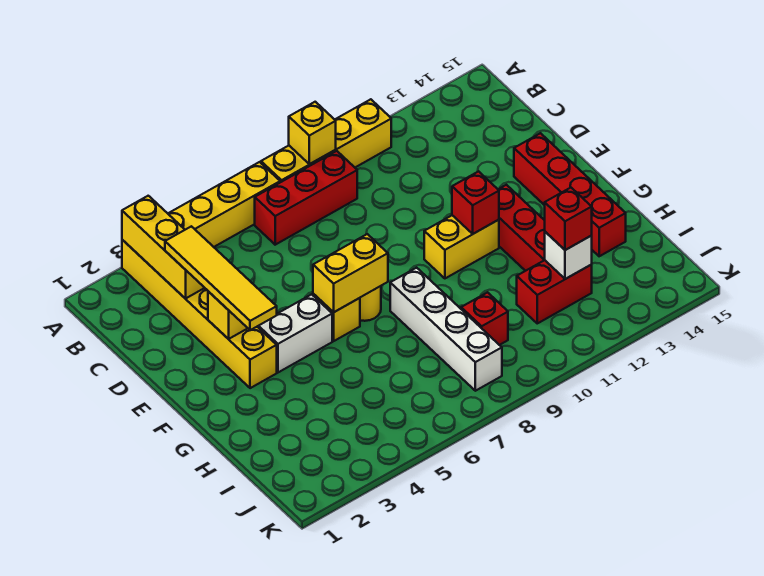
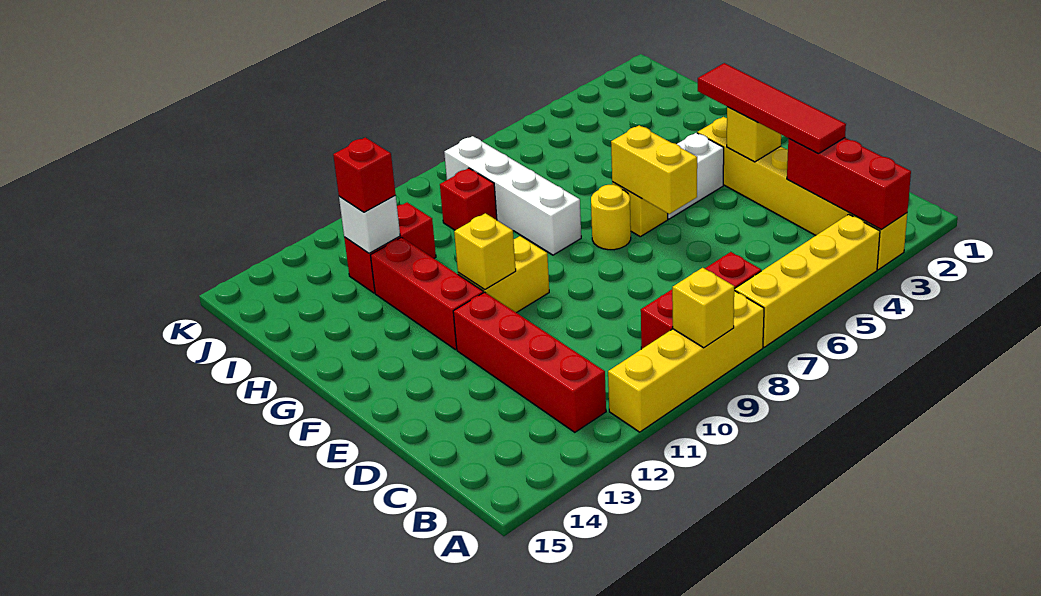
yellow 1x3 brick [122,196,204,299] -> red 1x3 brick [787,138,911,229]
yellow 1x4 tile [165,226,277,330] -> red 1x4 tile [698,63,846,154]
red 1x4 brick [514,133,626,256] -> red 1x4 brick moved to [453,292,606,432]
yellow 1x2 brick [313,234,388,312] -> yellow 1x2 brick turned to [611,125,697,214]
red 1x1 brick [452,171,499,234] -> yellow 1x1 brick [454,213,516,290]

